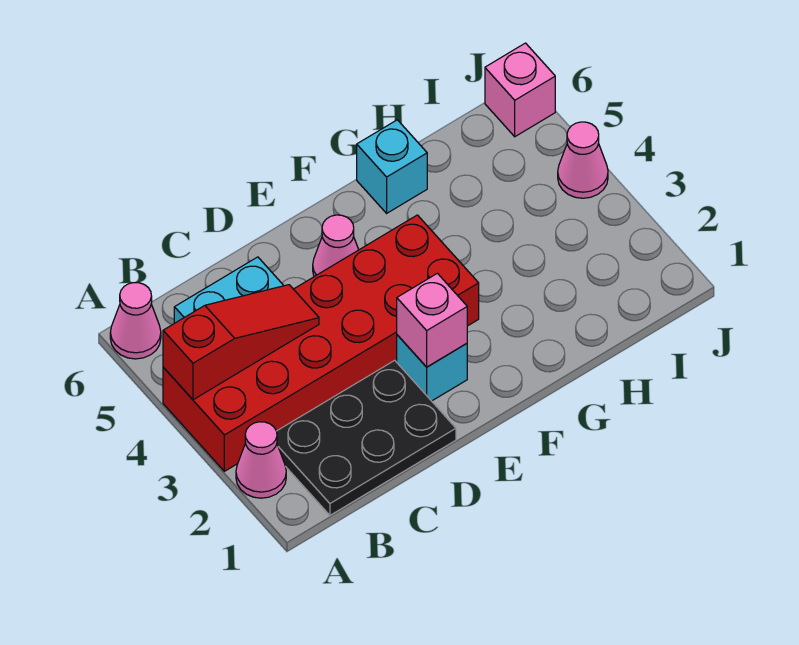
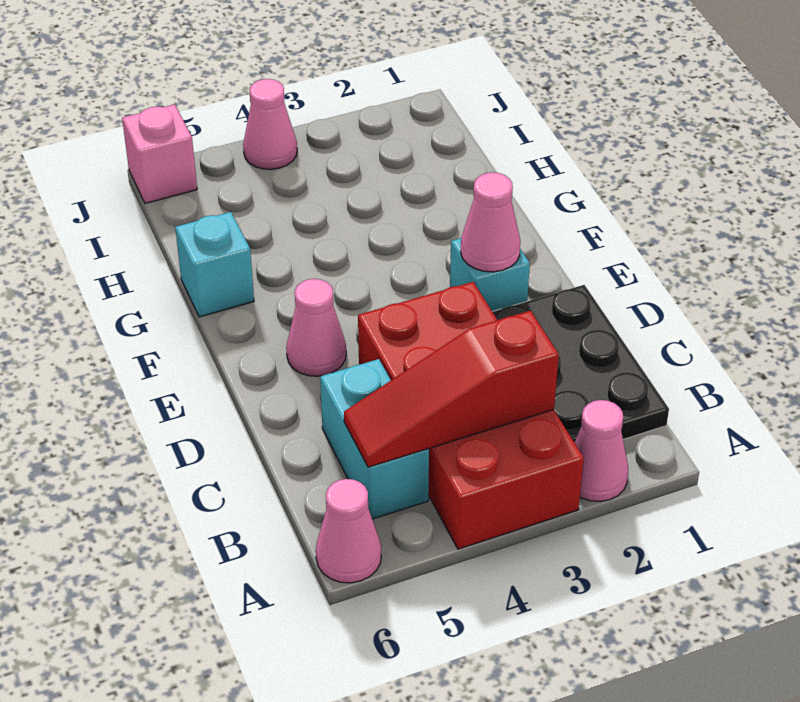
red 2x6 brick [163,215,479,471] -> red 2x4 brick [358,282,584,549]
red 1x3 slope [163,285,319,400] -> red 1x3 slope turned to [344,311,559,467]
pink 1x1 brick [397,273,467,367] -> pink 1x1 cone [461,172,520,272]

